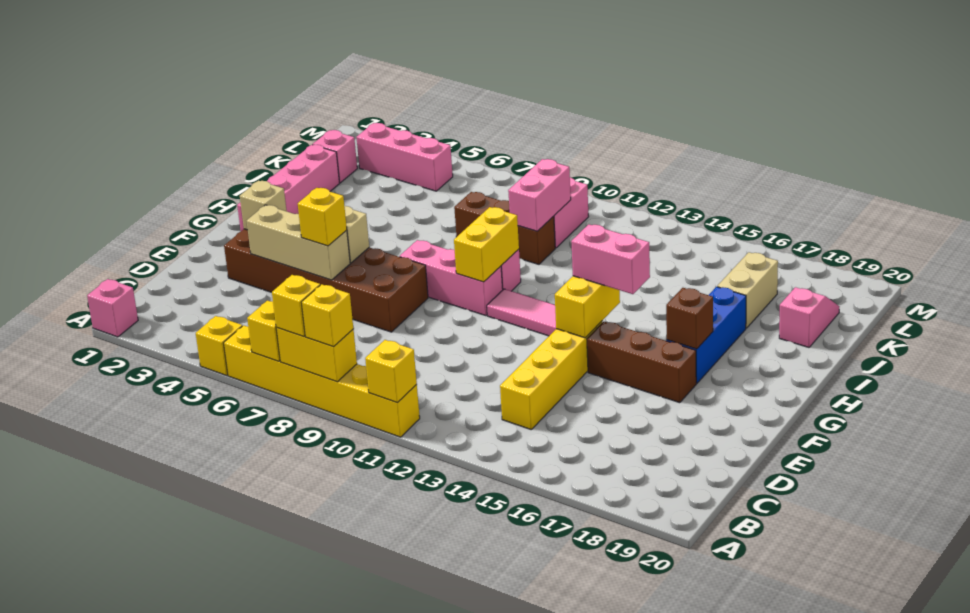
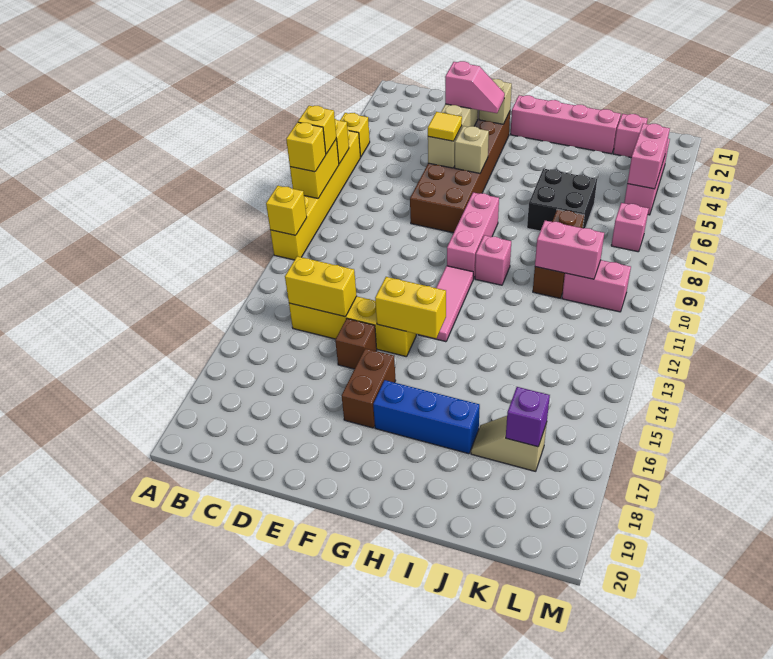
pink 1x1 brick [87,279,138,337] -> pink 1x1 brick moved to [611,203,649,252]
yellow 1x1 brick [298,188,347,246] -> yellow 1x1 tile [428,112,462,141]
brown 1x3 brick [587,322,696,403] -> brown 1x2 brick [342,349,396,428]
yellow 1x2 brick [454,207,519,282] -> yellow 1x2 brick moved to [285,256,357,317]
pink 1x2 brick [571,224,650,294] -> pink 1x2 brick moved to [627,123,670,189]
brown 1x1 brick [666,288,713,349] -> brown 1x1 brick moved to [335,319,377,369]
none -> black 2x2 brick [527,168,597,231]
tan 1x2 brick [717,252,778,328] -> tan 1x2 slope [471,416,547,471]
pink 1x2 slope [779,287,840,347] -> pink 1x2 slope moved to [445,61,505,113]
none -> purple 1x1 brick [506,387,550,447]

